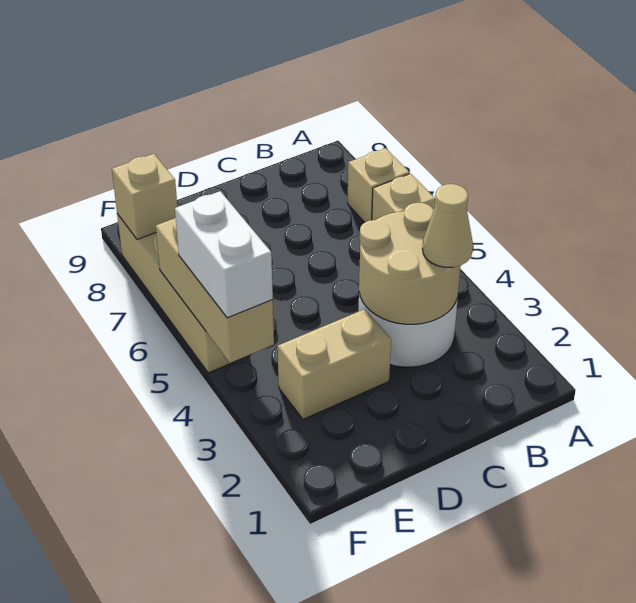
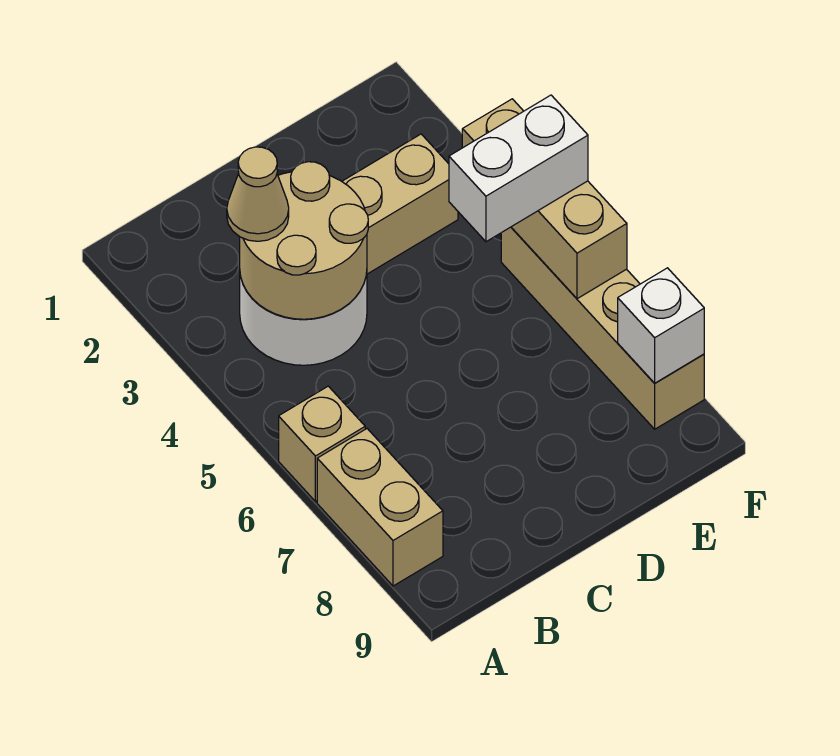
tan 1x1 brick [348,148,409,222] -> tan 1x2 brick [317,429,443,586]
white 1x2 brick [175,191,273,318] -> white 1x2 brick turned to [449,95,588,242]
tan 1x1 brick [112,154,177,239] -> white 1x1 brick [618,268,704,383]

